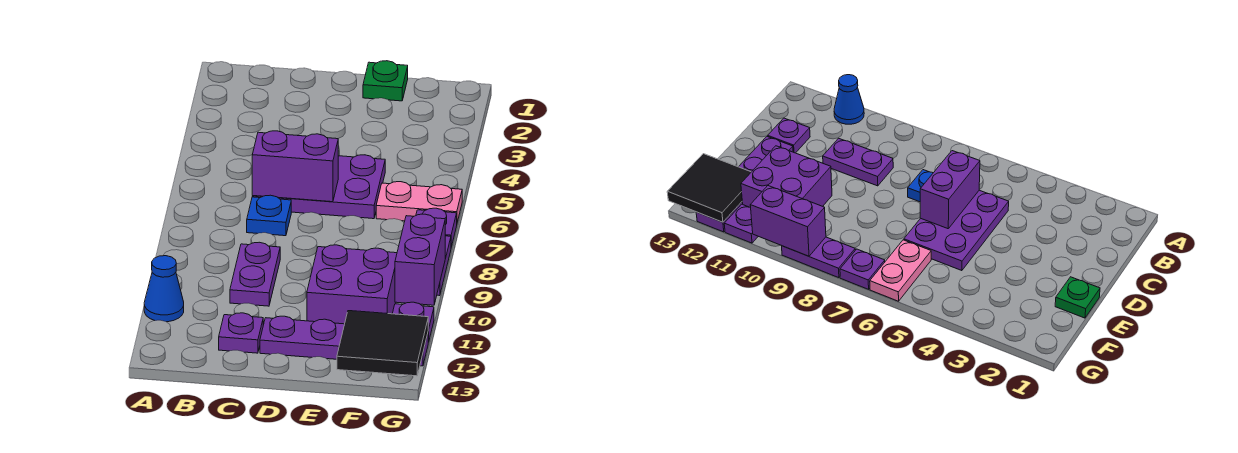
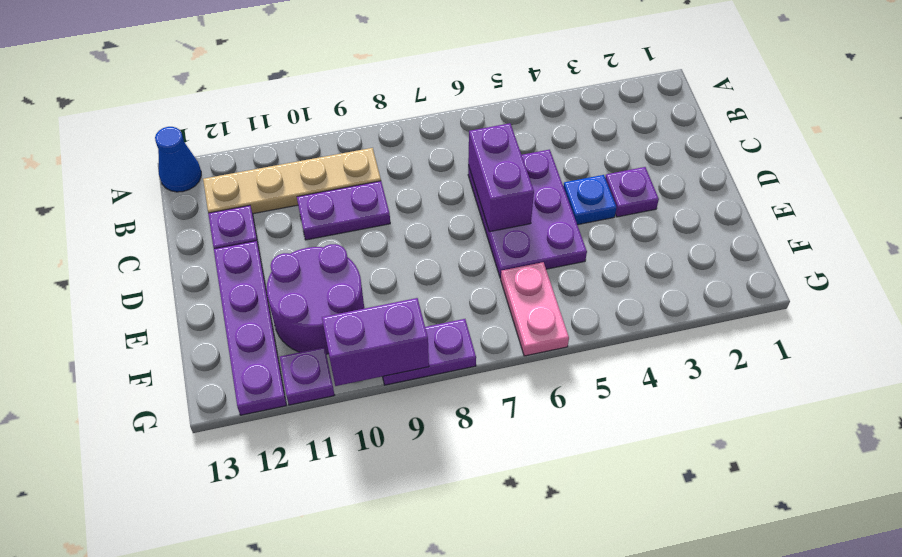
blue 1x1 cone [144,256,184,322] -> blue 1x1 cone moved to [155,127,201,192]
none -> tan 1x4 plate [203,148,381,214]
blue 1x1 plate [247,195,291,236] -> blue 1x1 plate moved to [563,175,617,225]
green 1x1 plate [363,61,408,101] -> none
purple 2x2 brick [307,245,397,324] -> purple 2x2 round brick [267,244,364,354]
black 2x2 tile [337,311,428,376] -> none
purple 1x1 plate [416,208,457,247] -> purple 1x1 plate moved to [605,167,659,217]

